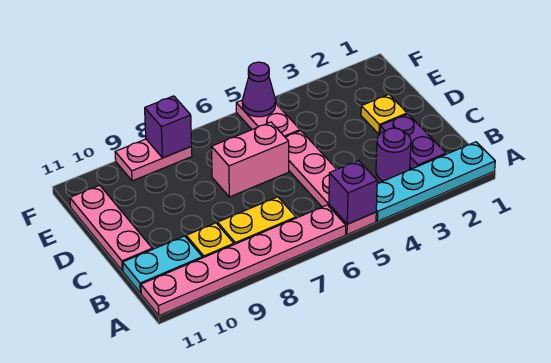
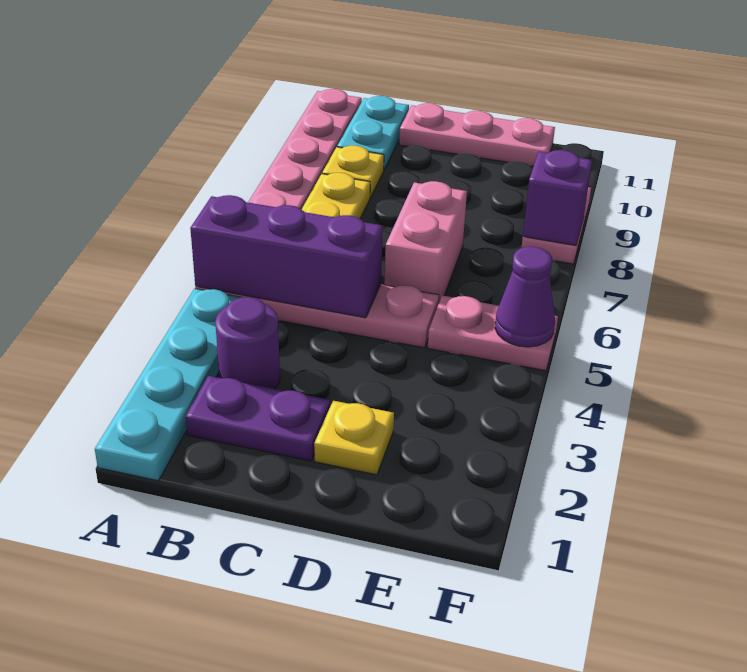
purple 1x1 brick [329,161,377,224] -> purple 1x3 brick [190,195,383,318]

